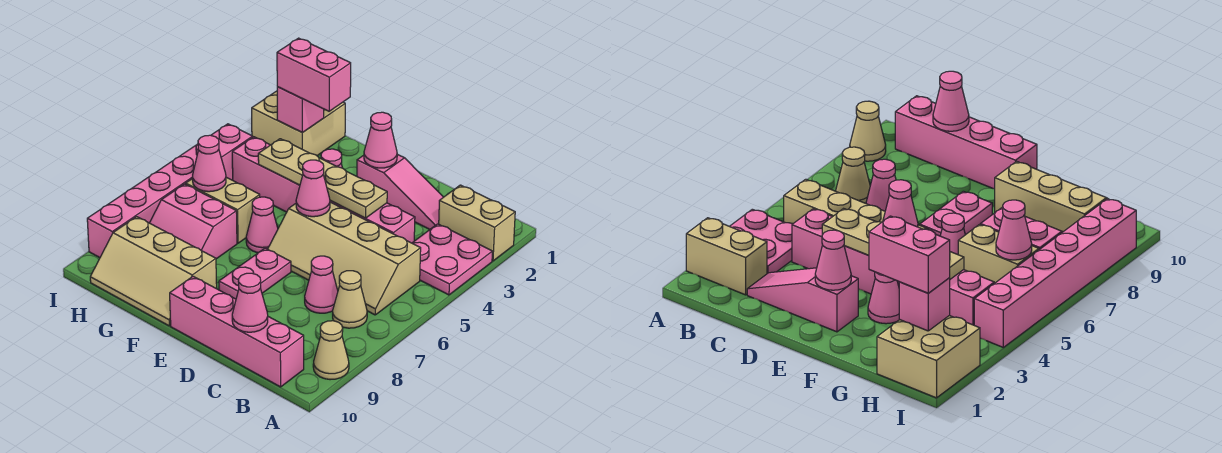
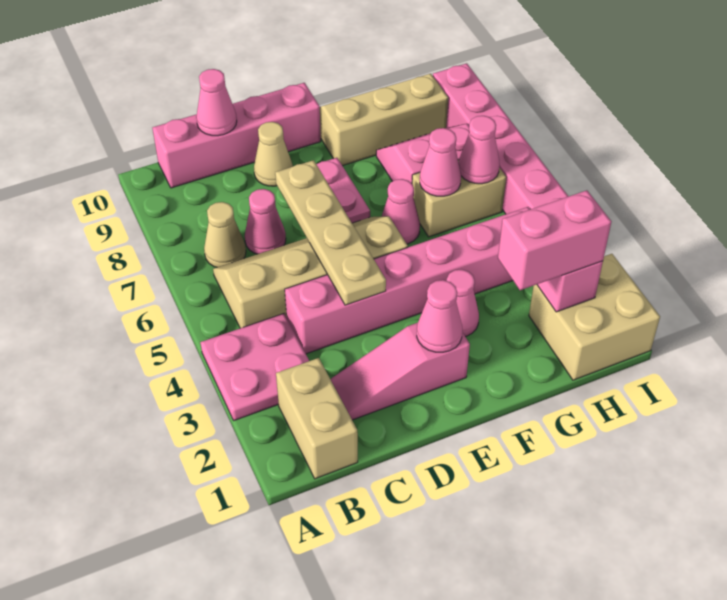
tan 1x2 brick [439,185,515,261] -> tan 1x2 brick turned to [276,358,358,479]
tan 1x1 cone [313,321,349,380] -> tan 1x1 cone moved to [254,122,293,186]
tan 1x4 plate [258,139,387,218] -> tan 1x4 plate turned to [275,160,386,305]
pink 1x1 cone [296,160,330,217] -> pink 1x1 cone moved to [420,128,461,196]

